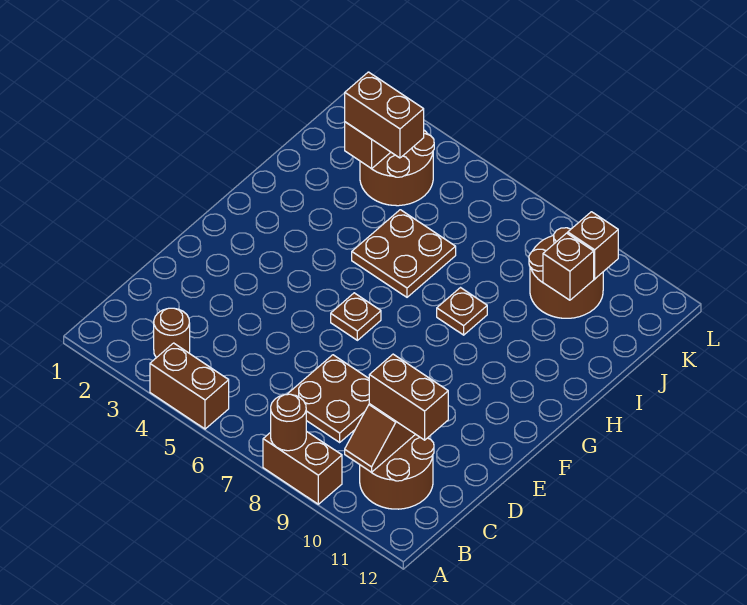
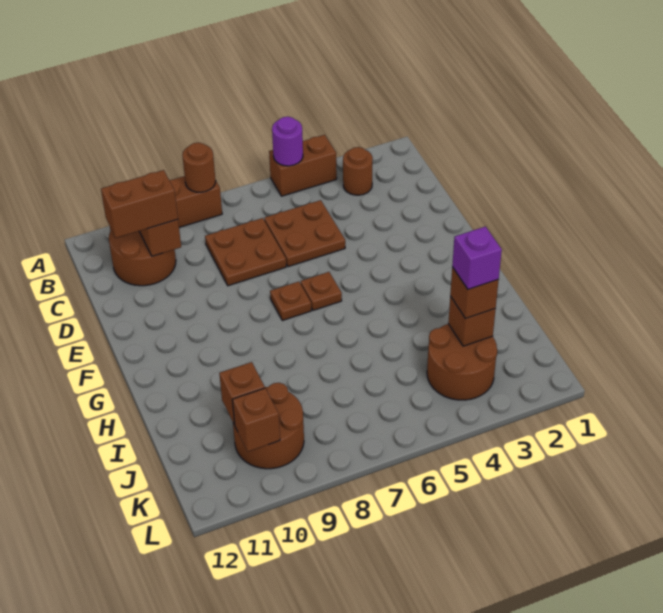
none -> purple 1x1 round brick [272,117,303,166]
brown 2x2 plate [352,210,456,297] -> brown 2x2 plate moved to [264,200,345,267]
brown 1x1 plate [437,288,487,335] -> brown 1x1 plate moved to [270,282,311,321]
brown 1x2 brick [345,72,424,158] -> brown 1x1 brick [450,267,499,319]
none -> purple 1x1 brick [452,227,502,289]

